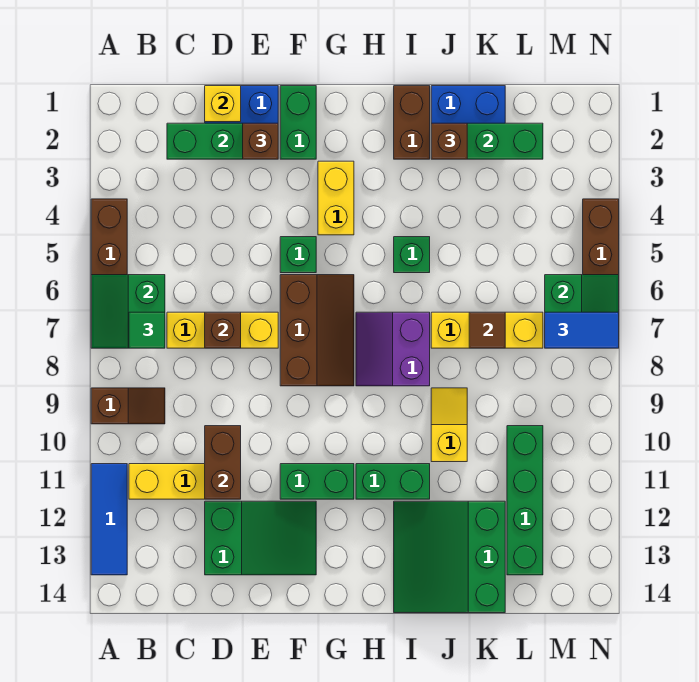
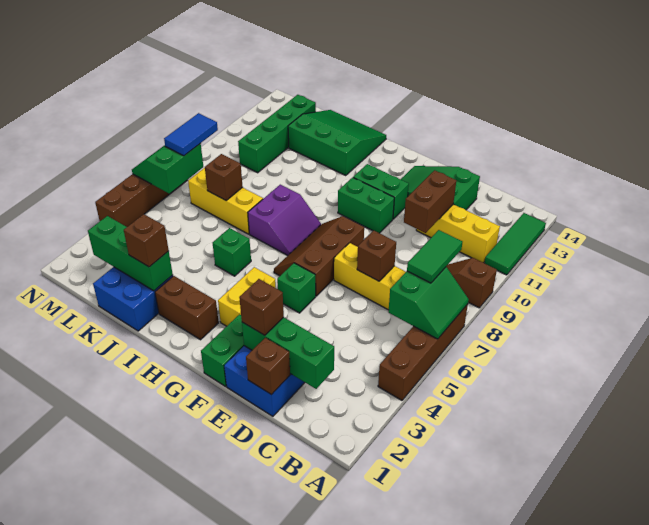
blue 1x3 tile [91,464,127,575] -> green 1x3 tile [485,213,546,275]
green 1x1 tile [129,312,165,348] -> green 1x2 tile [407,230,462,283]
yellow 1x1 brick [205,86,241,122] -> brown 1x1 brick [246,338,290,395]
green 1x2 brick [356,464,430,499] -> green 1x2 brick moved to [338,177,394,233]
brown 1x2 brick [394,86,430,159] -> brown 1x2 brick turned to [155,276,219,340]
green 3x3 slope [394,501,505,613] -> green 3x3 slope turned to [288,110,386,176]
yellow 1x2 slope [431,388,467,462] -> none
brown 1x1 tile [469,312,505,348] -> brown 1x1 brick [205,154,243,201]
blue 1x2 tile [545,312,619,348] -> blue 1x2 tile turned to [164,113,218,156]

